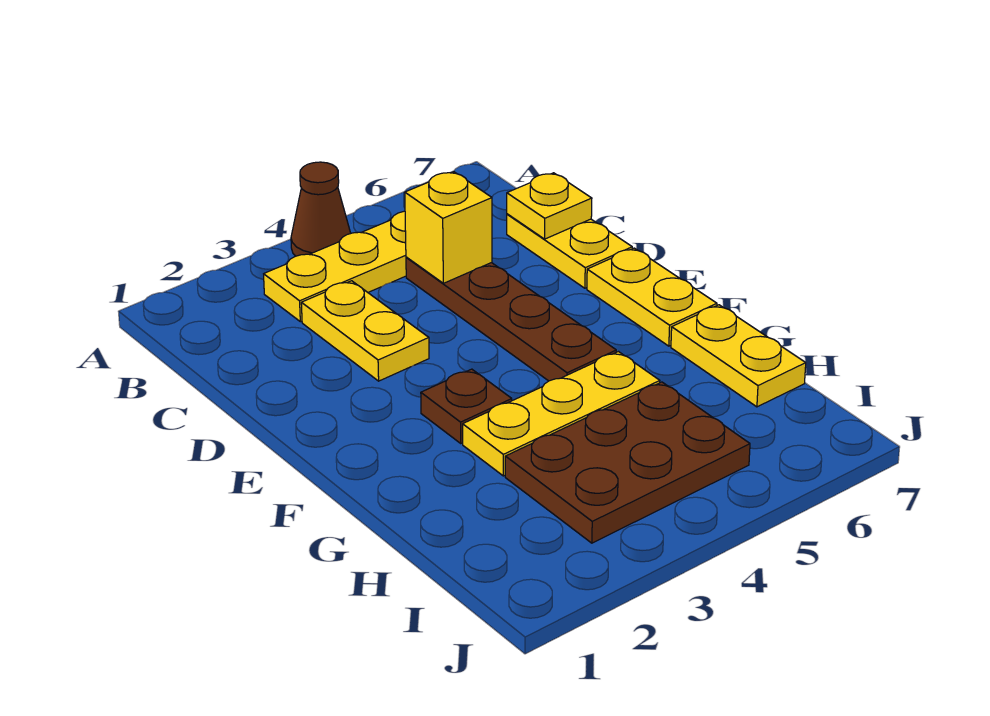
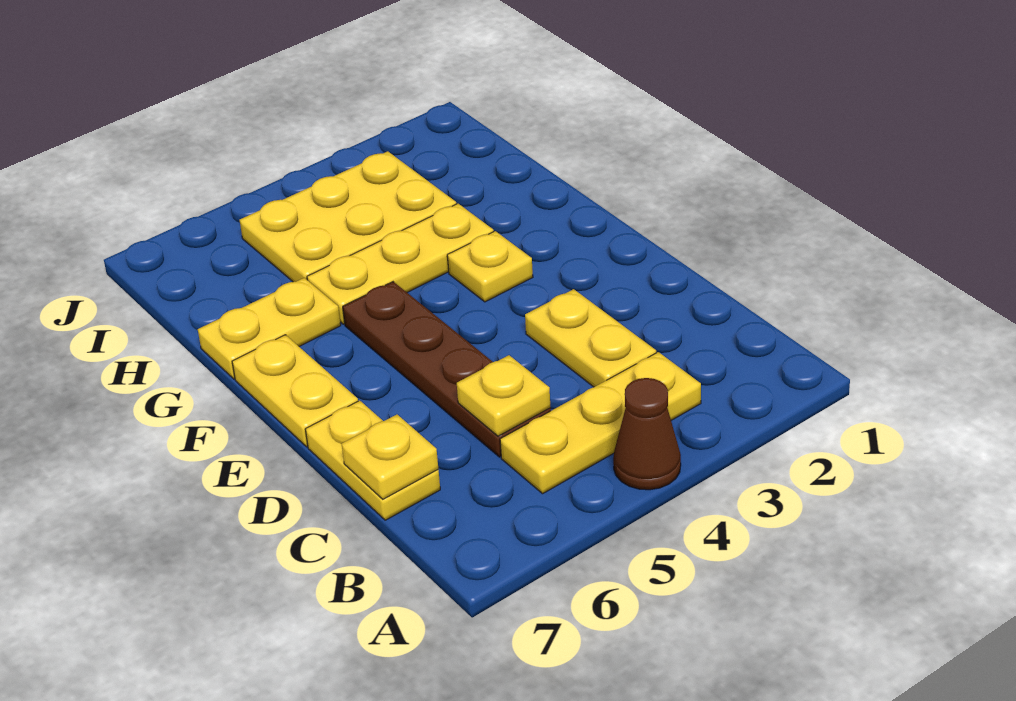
yellow 1x1 brick [405,172,492,283] -> yellow 1x1 plate [457,355,550,436]
brown 1x1 plate [421,369,512,443] -> yellow 1x1 plate [447,231,533,302]
yellow 1x2 plate [671,305,806,407] -> yellow 1x2 plate turned to [198,278,341,379]
brown 2x3 plate [505,382,750,543] -> yellow 2x3 plate [240,151,457,282]

